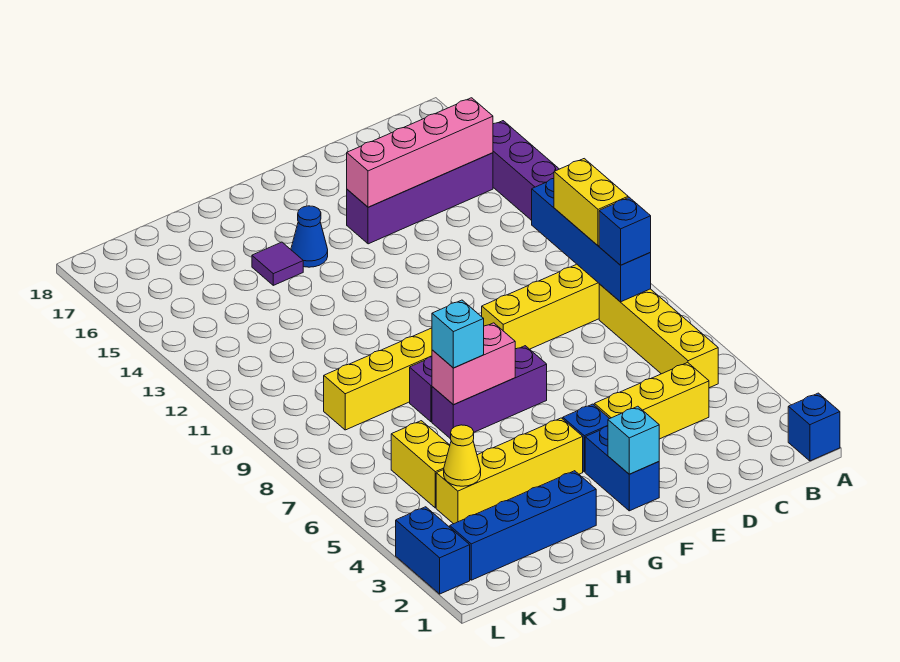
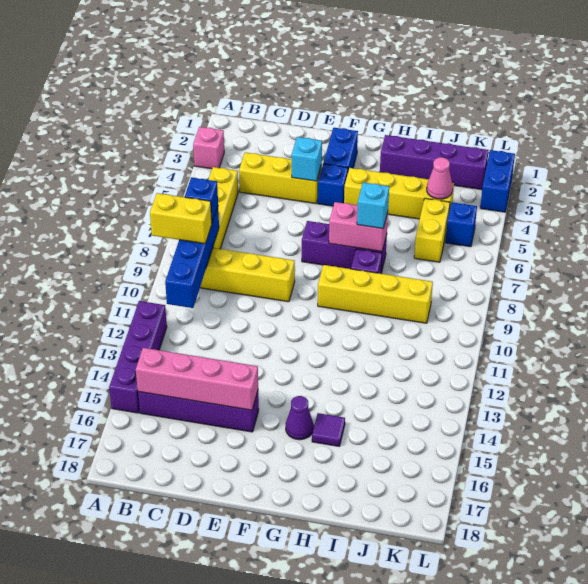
blue 1x1 brick [788,393,840,461] -> blue 1x1 brick moved to [446,202,477,247]
none -> pink 1x1 brick [193,127,224,169]
yellow 1x2 brick [554,159,628,246] -> yellow 1x2 brick turned to [150,193,212,244]
cyan 1x1 brick [608,406,659,474] -> cyan 1x1 brick moved to [292,137,322,181]
blue 1x1 cone [291,206,328,267] -> purple 1x1 cone [286,396,314,440]
blue 1x4 brick [450,471,596,580] -> purple 1x4 brick [380,135,488,190]
yellow 1x1 cone [444,425,481,486] -> pink 1x1 cone [427,157,453,199]

